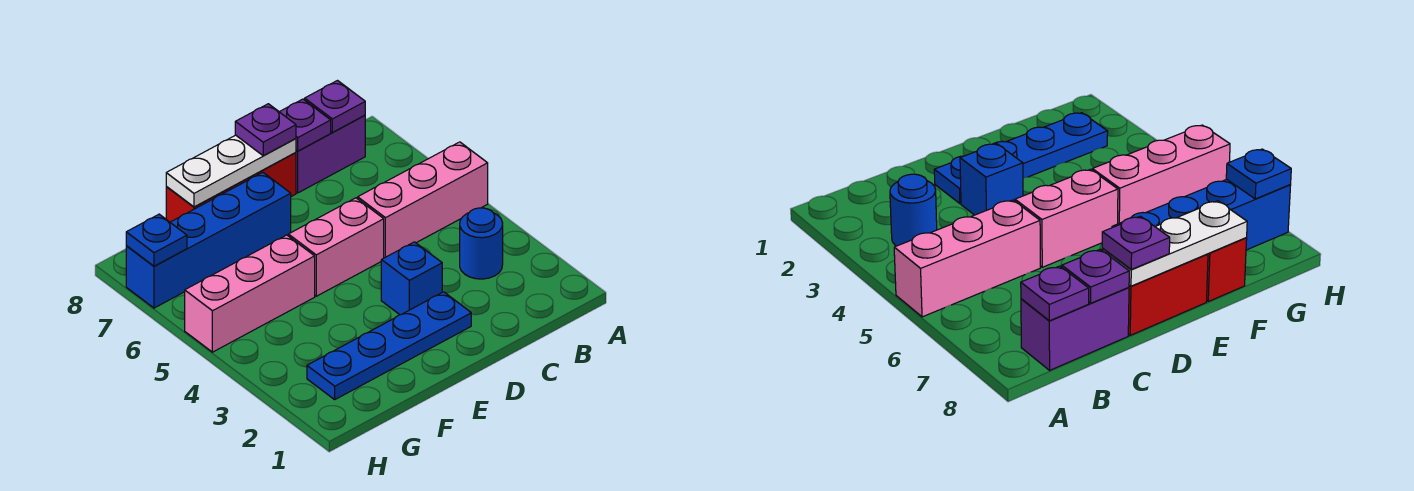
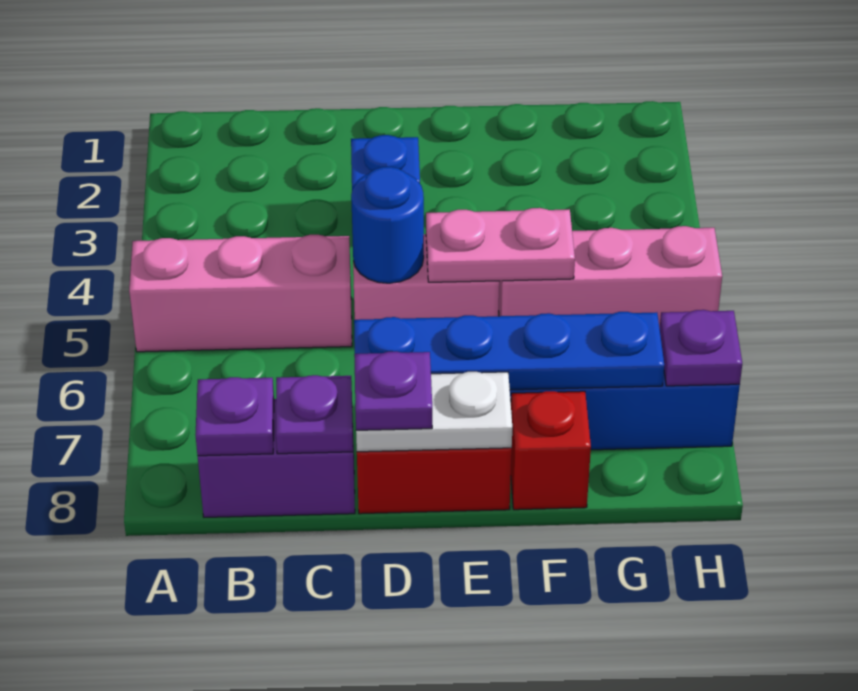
blue 1x1 round brick [460,208,503,279] -> blue 1x1 round brick moved to [351,167,424,283]
blue 1x4 plate [307,292,471,399] -> blue 1x4 plate moved to [354,312,664,390]
white 1x3 plate [166,135,296,207] -> white 1x2 plate [356,372,512,452]
none -> pink 1x2 plate [426,208,575,282]
blue 1x1 plate [126,214,187,266] -> purple 1x1 plate [660,310,742,386]

